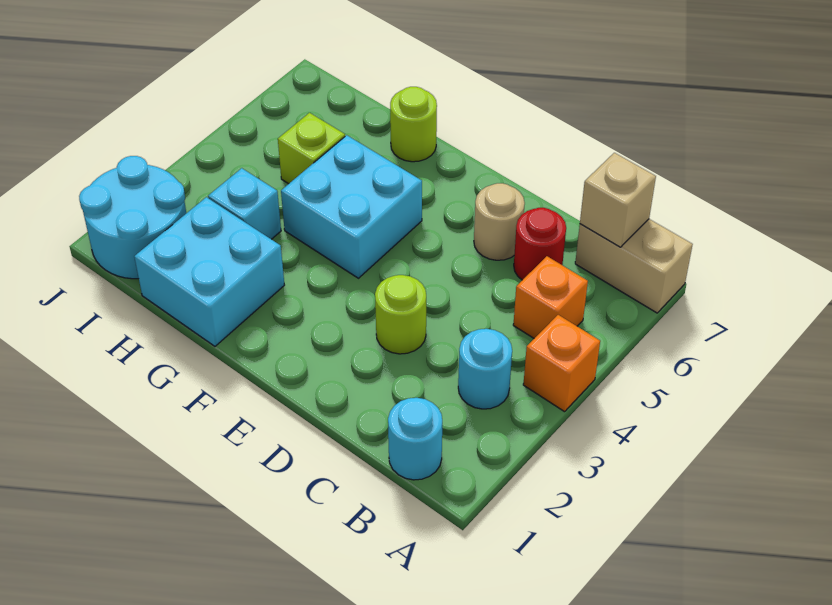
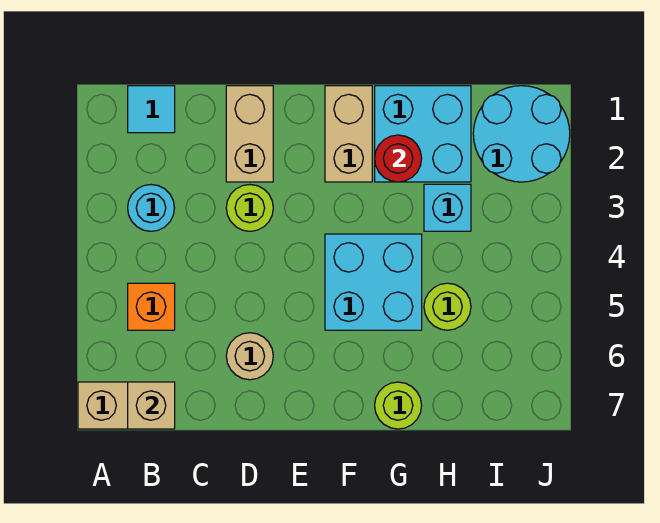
orange 1x1 brick [523,315,600,412] -> none
cyan 1x1 round brick [388,398,442,480] -> cyan 1x1 tile [128,86,175,133]
red 1x1 round brick [514,208,566,280] -> red 1x1 round brick moved to [375,135,422,182]
none -> tan 1x2 brick [226,86,273,182]
none -> tan 1x2 brick [325,86,372,182]
lime 1x1 brick [278,113,345,184] -> lime 1x1 round brick [424,283,471,330]

